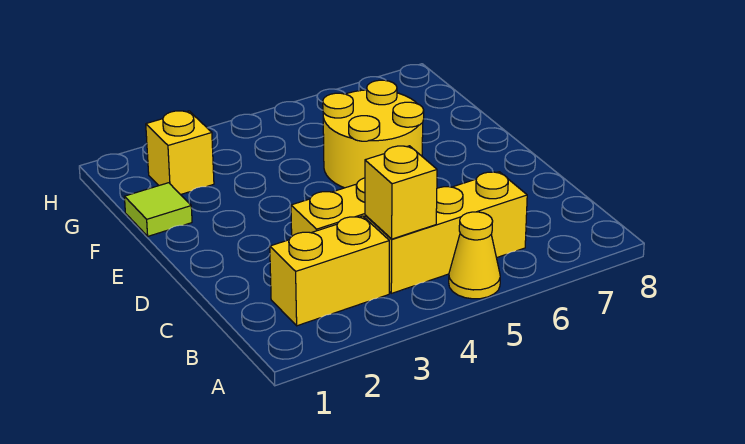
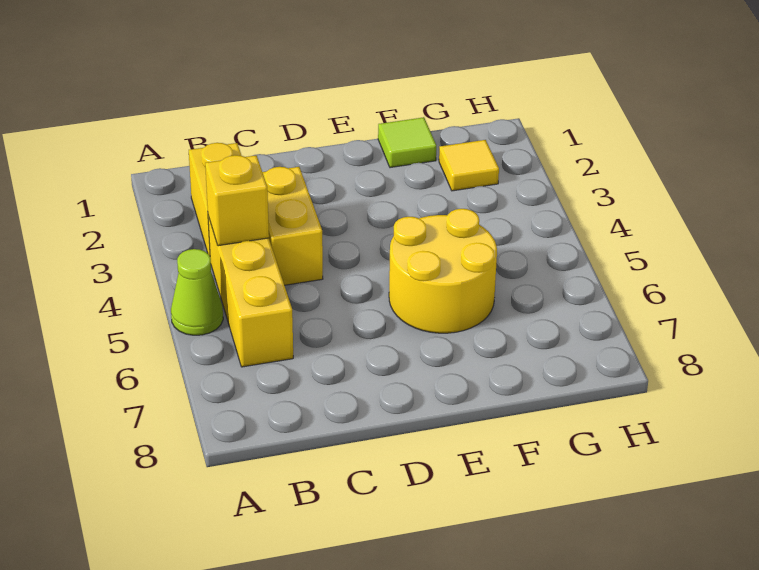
yellow 1x1 cone [449,212,500,299] -> lime 1x1 cone [171,249,223,335]
yellow 1x1 brick [146,111,214,195] -> yellow 1x1 tile [439,140,499,191]

